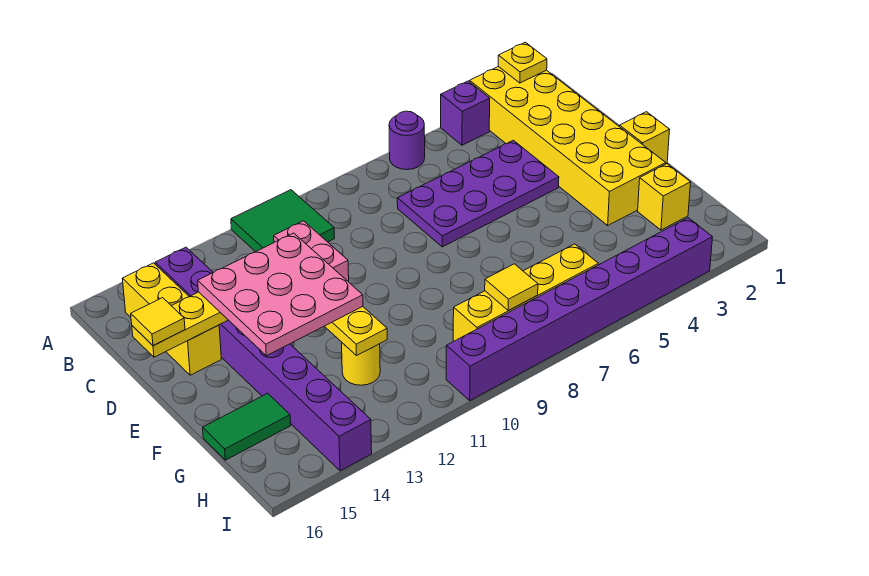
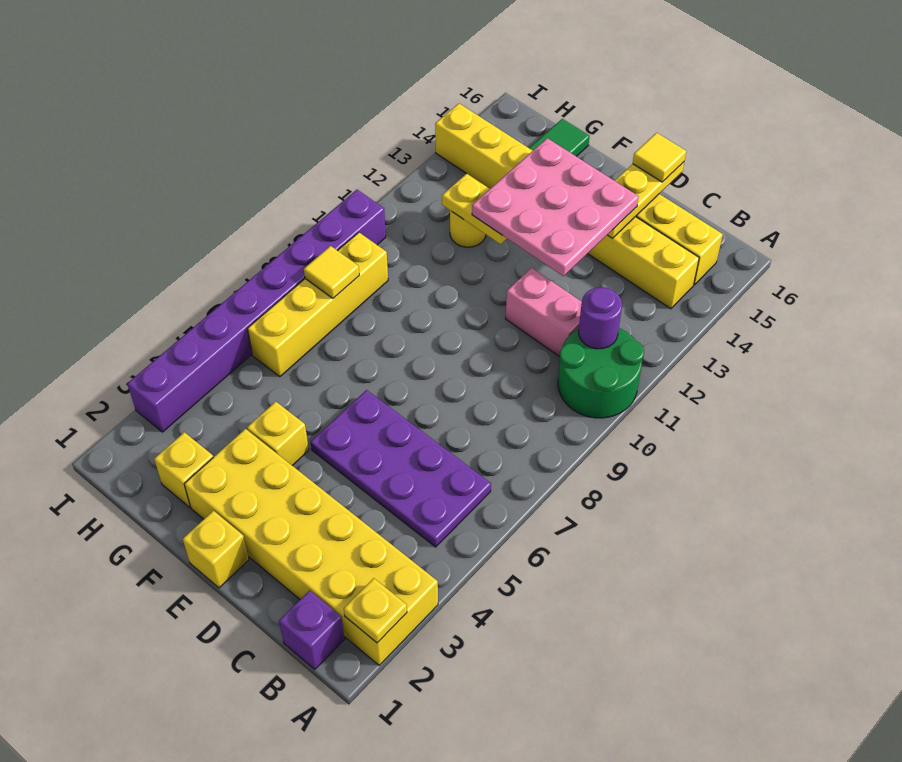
purple 1x1 brick [441,81,490,145] -> purple 1x1 brick moved to [279,590,345,669]
purple 1x1 round brick [389,111,425,170] -> purple 1x1 round brick moved to [578,287,622,349]
green 2x2 tile [231,190,335,252] -> green 2x2 round brick [558,328,644,418]
purple 1x8 brick [155,247,372,471] -> yellow 1x8 brick [435,104,699,309]
purple 2x4 plate [397,140,559,247] -> purple 2x4 plate turned to [311,390,491,547]
none -> yellow 1x1 brick [247,402,309,465]

